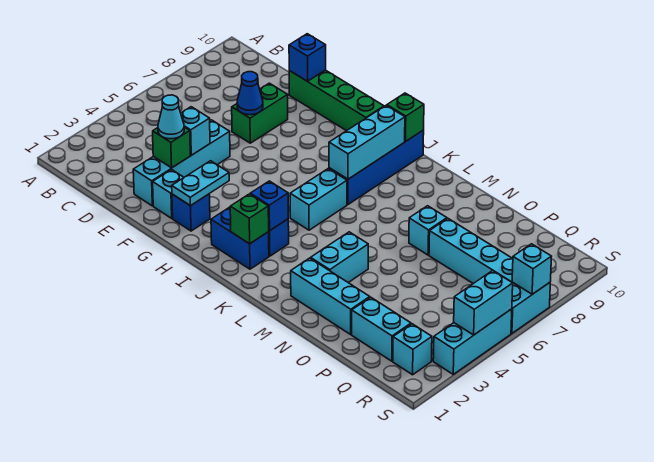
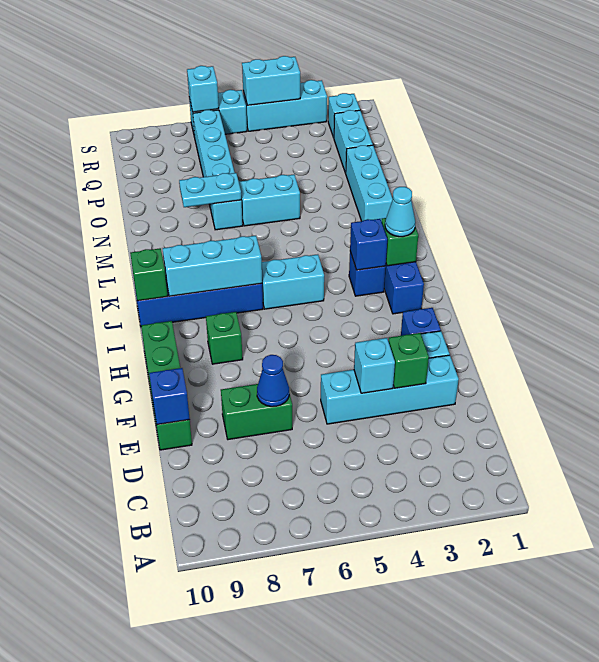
cyan 1x1 cone [158,95,184,139] -> cyan 1x1 cone moved to [385,187,416,237]
cyan 1x2 plate [172,161,229,206] -> cyan 1x2 plate moved to [179,173,241,207]
none -> green 1x1 brick [206,312,243,364]
cyan 1x2 brick [311,232,368,283] -> cyan 1x2 brick moved to [239,175,300,226]

